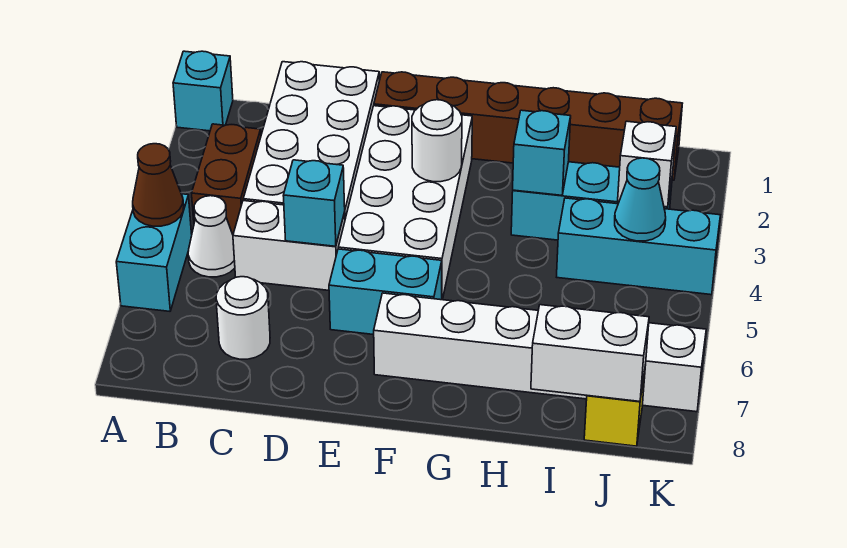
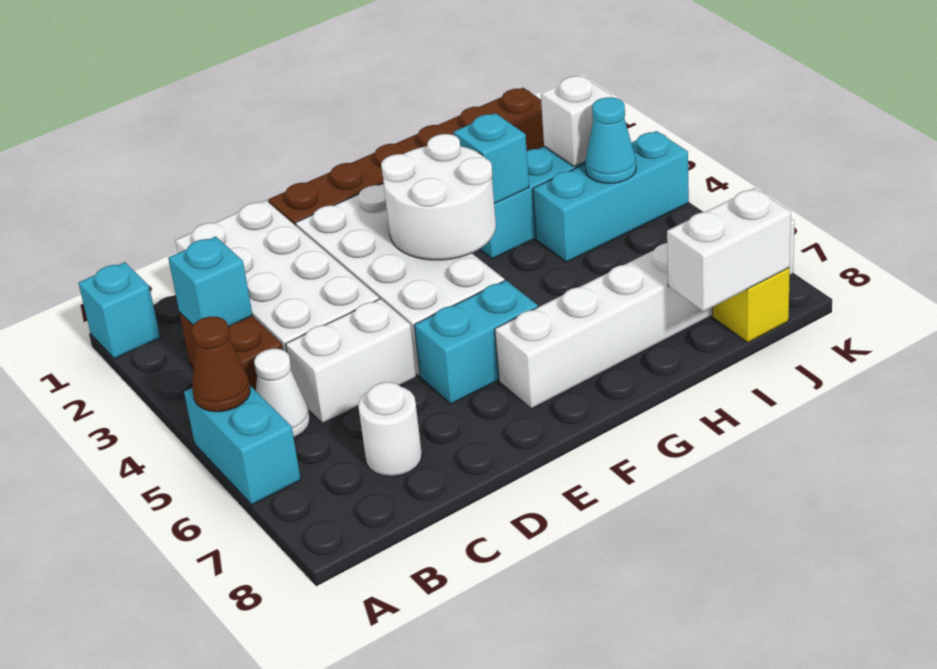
cyan 1x1 brick [283,160,345,246] -> cyan 1x1 brick moved to [168,237,253,327]
white 1x1 round brick [412,100,462,182] -> white 2x2 round brick [381,134,496,260]

